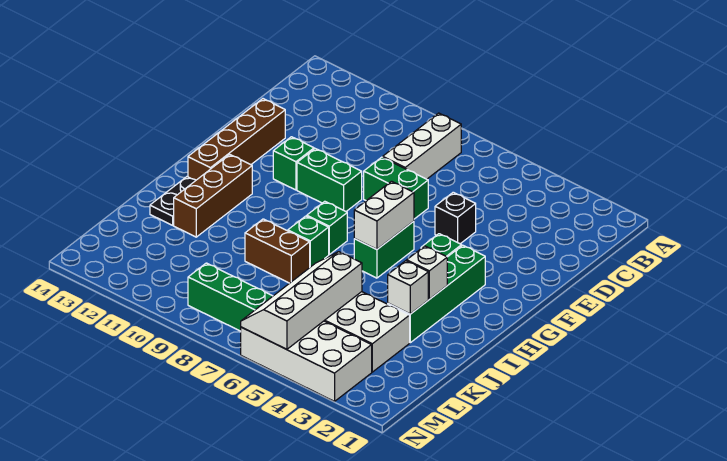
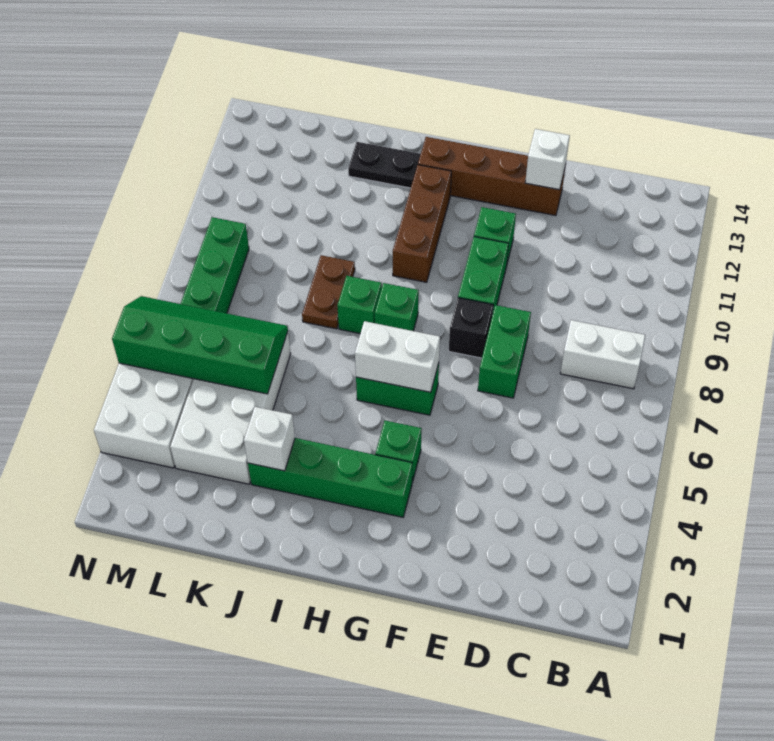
white 1x3 brick [383,113,461,179] -> white 1x2 brick [560,320,645,389]
black 1x1 brick [435,192,476,244] -> black 1x1 brick moved to [449,298,493,358]
brown 1x3 brick [174,154,252,237] -> brown 1x3 brick turned to [393,165,451,282]
white 1x1 brick [407,246,447,299] -> white 1x1 brick moved to [525,129,570,190]
brown 1x2 brick [245,219,310,283] -> brown 1x2 plate [302,255,355,329]
white 2x4 slope [241,252,362,349] -> green 2x4 slope [112,296,288,394]

